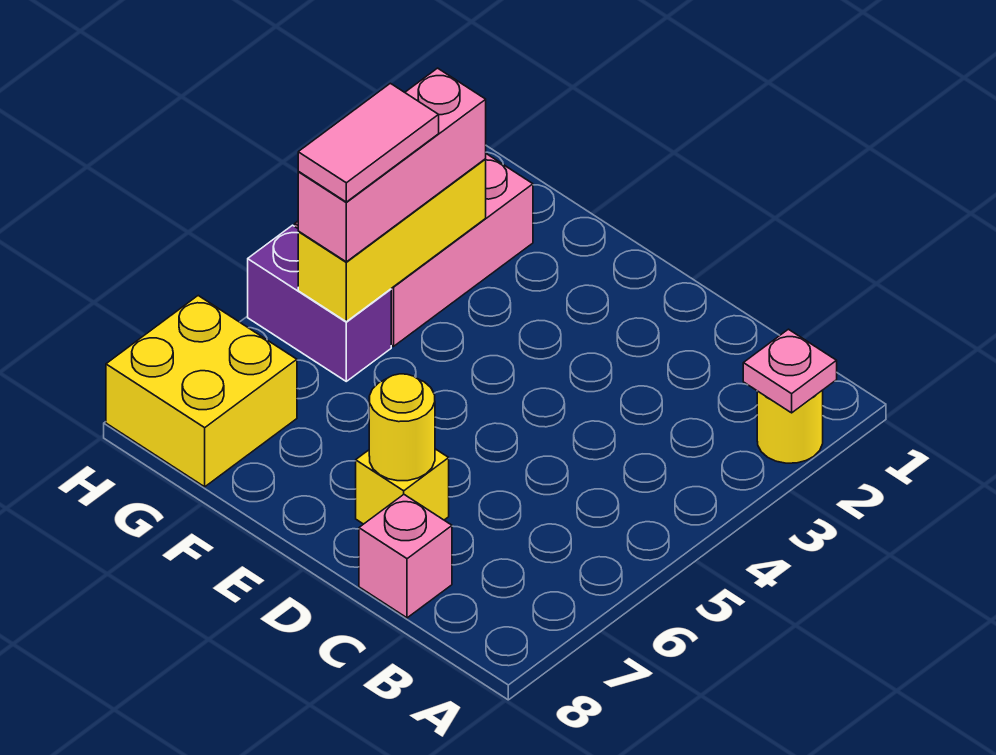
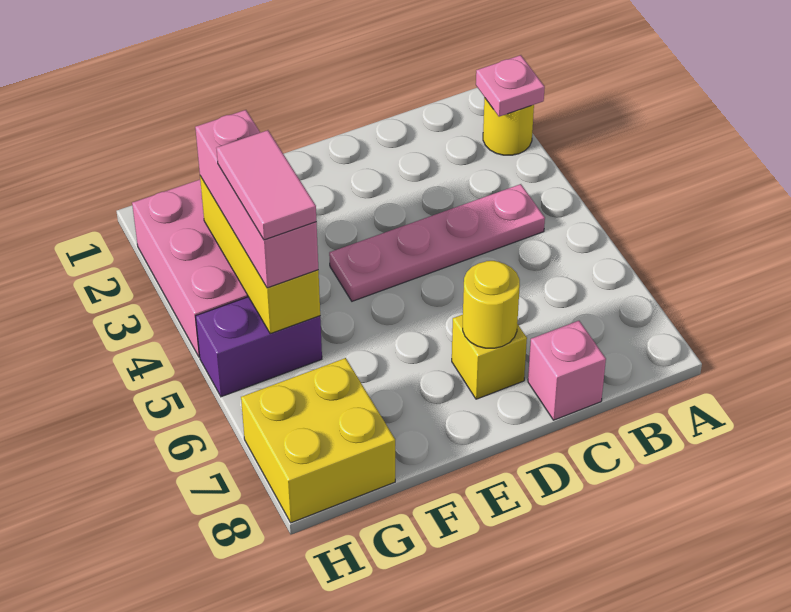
none -> pink 1x4 plate [329,184,545,301]

